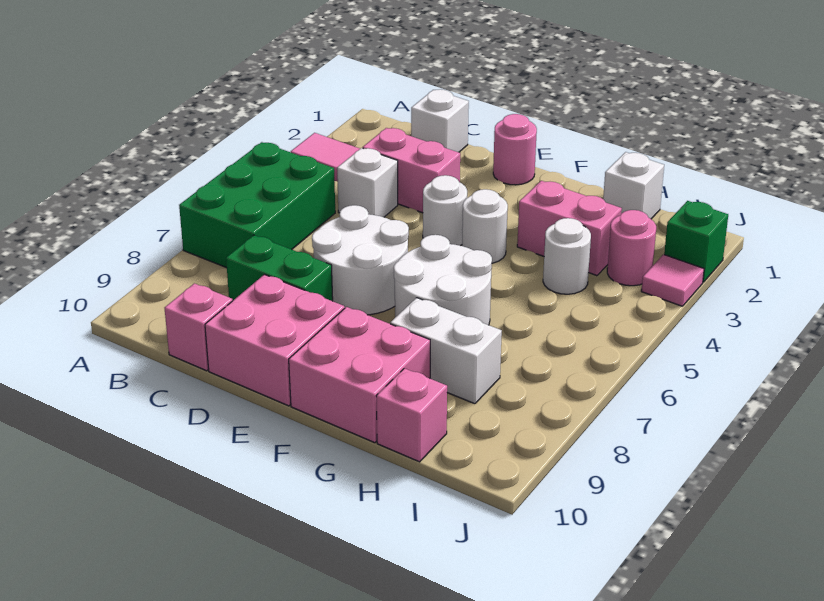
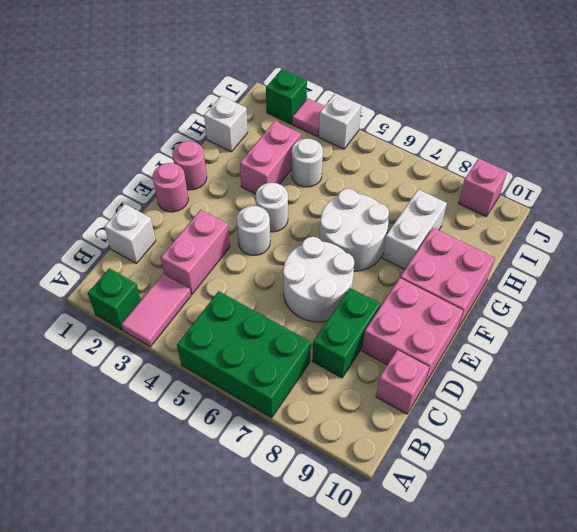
none -> green 1x1 brick [88,268,141,330]
white 1x1 brick [337,148,398,217] -> white 1x1 brick moved to [319,93,361,149]
pink 1x1 brick [376,368,447,462] -> pink 1x1 brick moved to [458,158,507,216]
pink 1x1 round brick [607,210,656,286] -> pink 1x1 round brick moved to [172,141,207,190]

